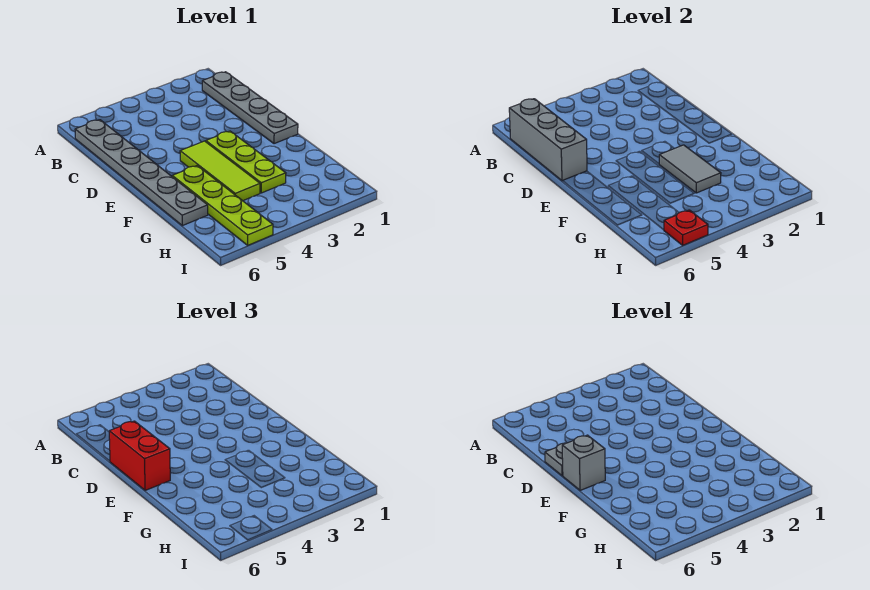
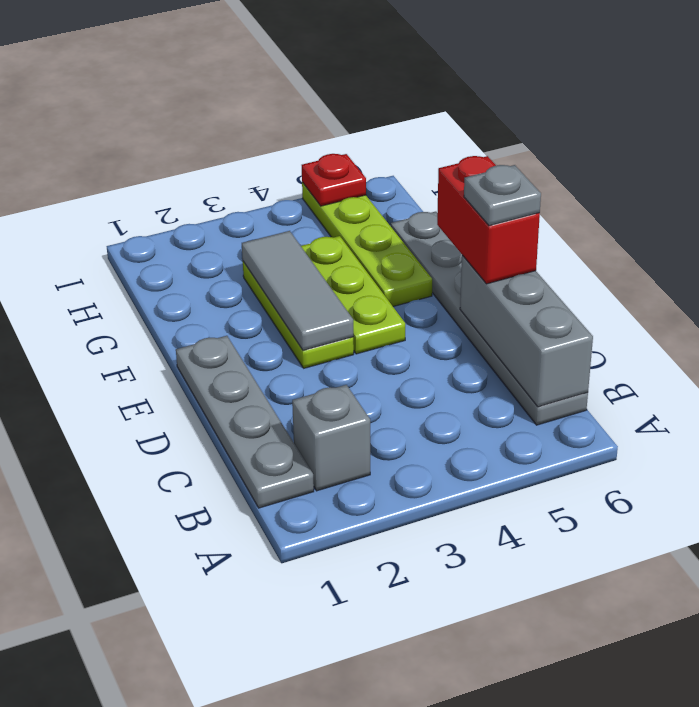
lime 1x3 tile [180,141,260,201] -> lime 1x3 plate [301,236,405,354]
grey 1x1 brick [562,435,605,490] -> grey 1x1 brick moved to [292,385,370,491]
grey 1x2 tile [659,145,721,193] -> grey 1x3 tile [242,231,353,350]

